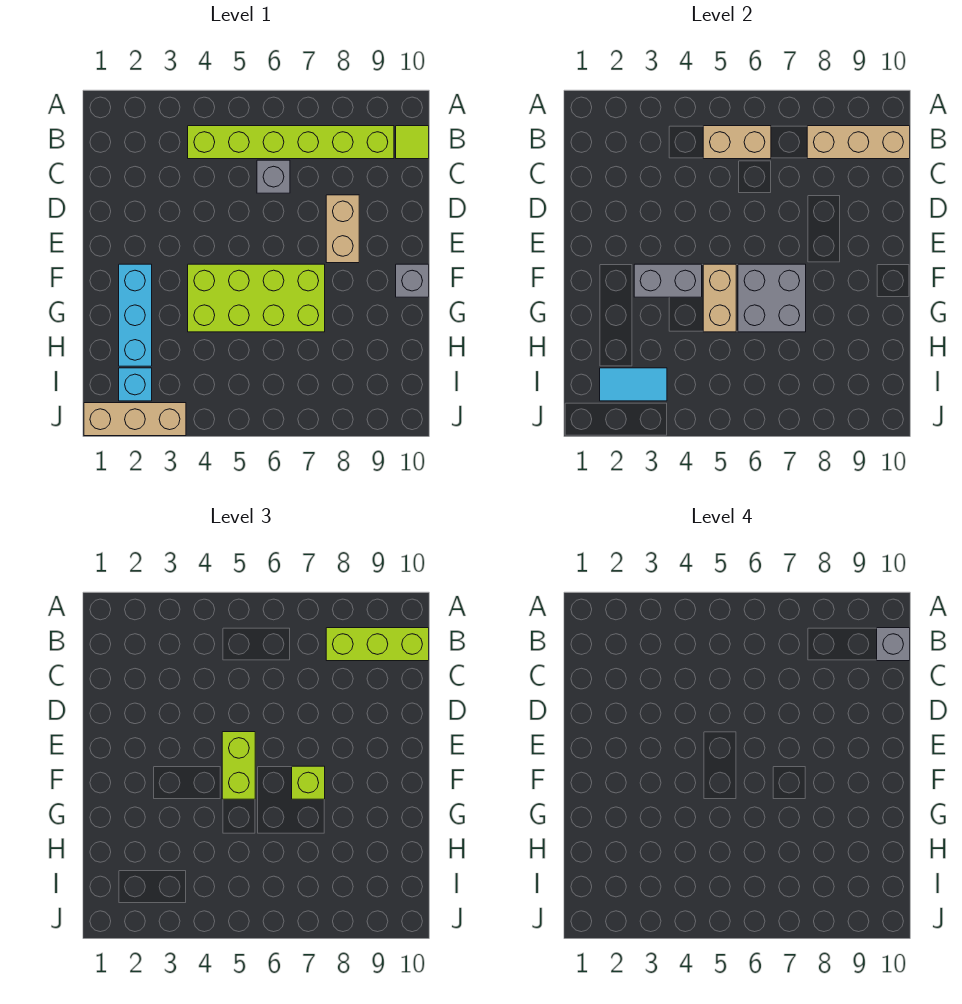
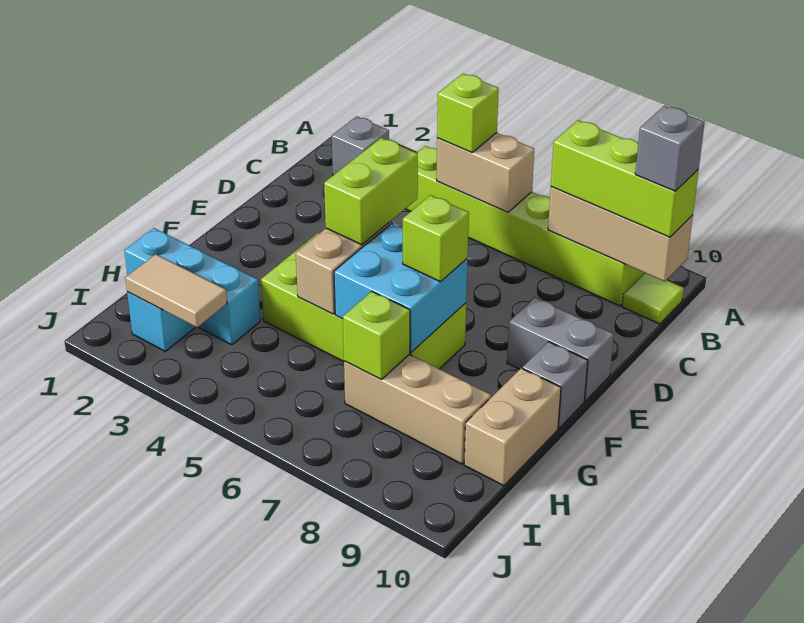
none -> lime 1x1 brick [437,74,499,153]
grey 1x1 brick [257,160,290,193] -> grey 1x1 brick moved to [332,116,389,175]
tan 1x2 brick [326,195,359,263] -> tan 1x2 brick moved to [464,368,561,486]
cyan 1x3 brick [119,264,152,366] -> cyan 1x3 brick turned to [124,228,260,345]
grey 1x2 brick [634,264,702,297] -> grey 1x2 brick moved to [507,297,614,401]
grey 2x2 brick [738,264,806,332] -> cyan 2x2 brick [334,223,468,353]
none -> lime 1x1 brick [343,292,410,379]
cyan 1x2 tile [600,368,667,401] -> tan 1x2 tile [125,254,227,328]
tan 1x3 brick [84,403,186,436] -> tan 1x3 brick moved to [344,354,491,464]

